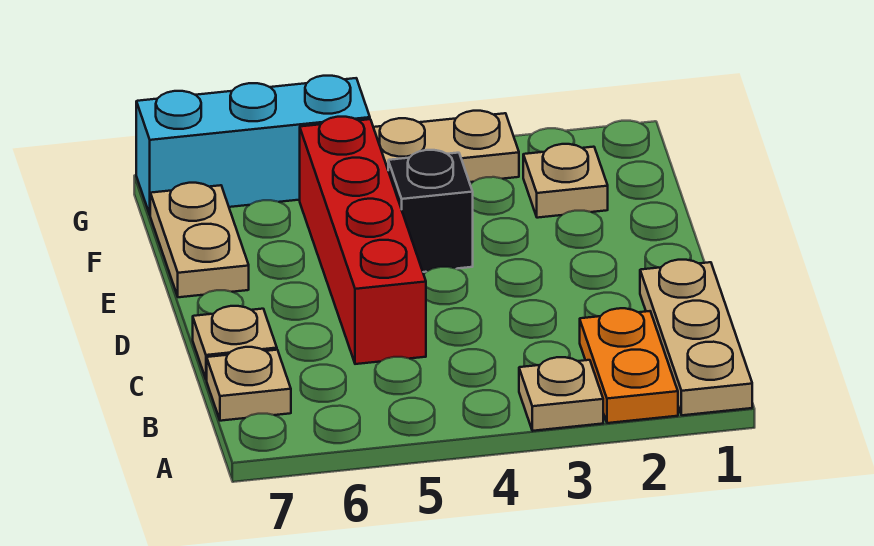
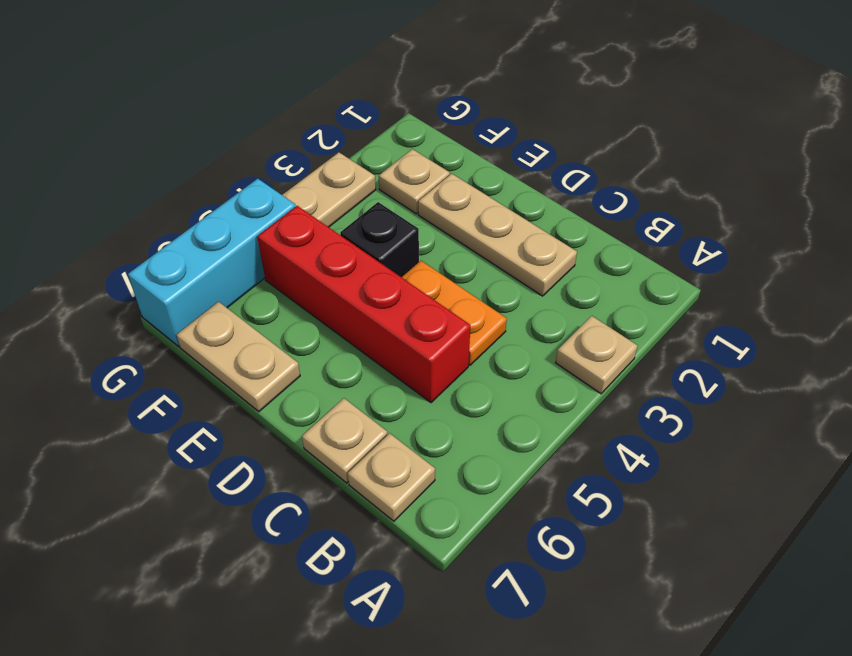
tan 1x3 plate [640,260,752,415] -> tan 1x3 plate moved to [418,174,577,296]
orange 1x2 plate [580,308,678,423] -> orange 1x2 plate moved to [402,261,507,365]

